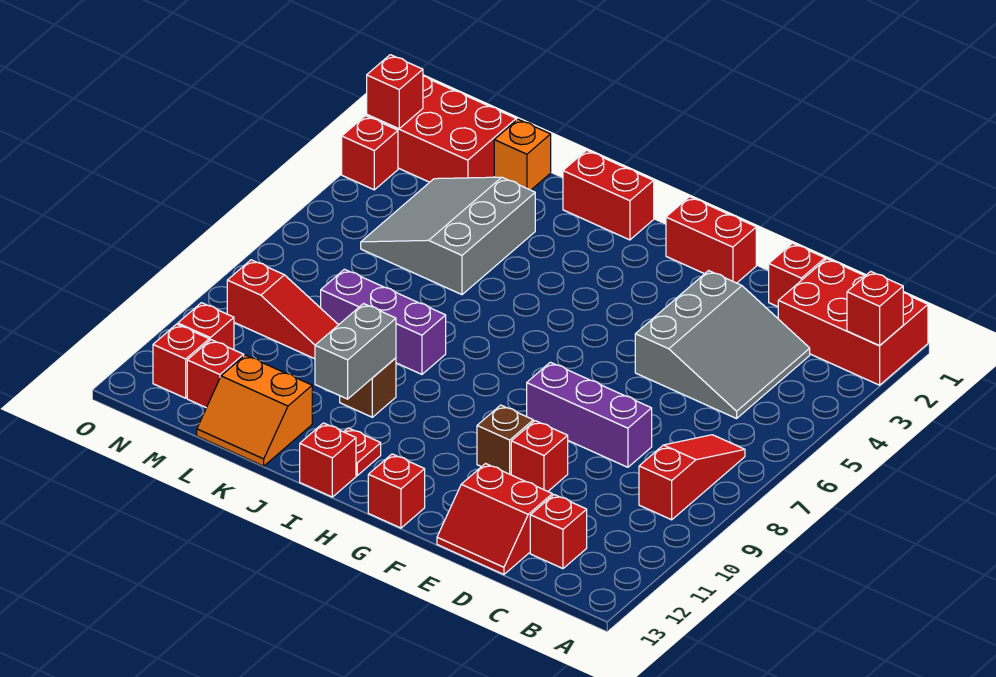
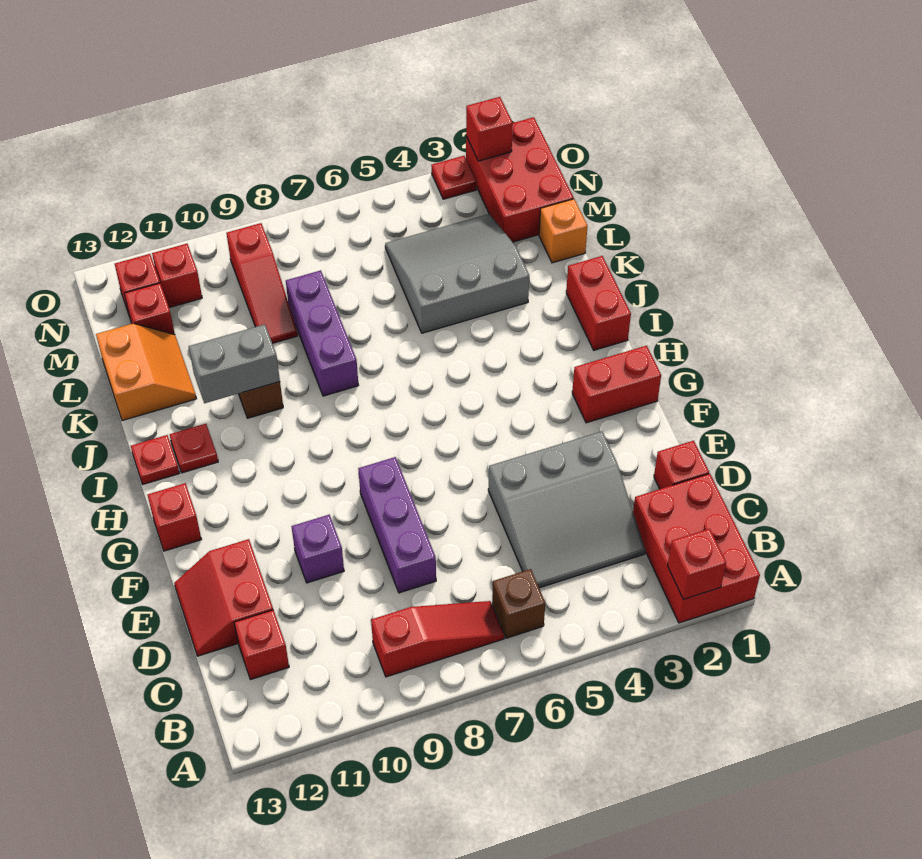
red 1x1 brick [511,421,568,491] -> purple 1x1 brick [291,515,344,583]
red 1x2 brick [666,197,756,283] -> red 1x2 brick turned to [572,346,661,423]
brown 1x1 brick [477,405,533,475] -> brown 1x1 brick moved to [492,569,545,638]
red 1x1 brick [300,423,356,497] -> red 1x1 plate [131,435,179,484]
orange 2x2 slope [197,355,312,466] -> orange 2x2 slope turned to [96,323,196,421]
red 1x1 brick [342,116,398,190] -> red 1x1 plate [431,156,476,199]

